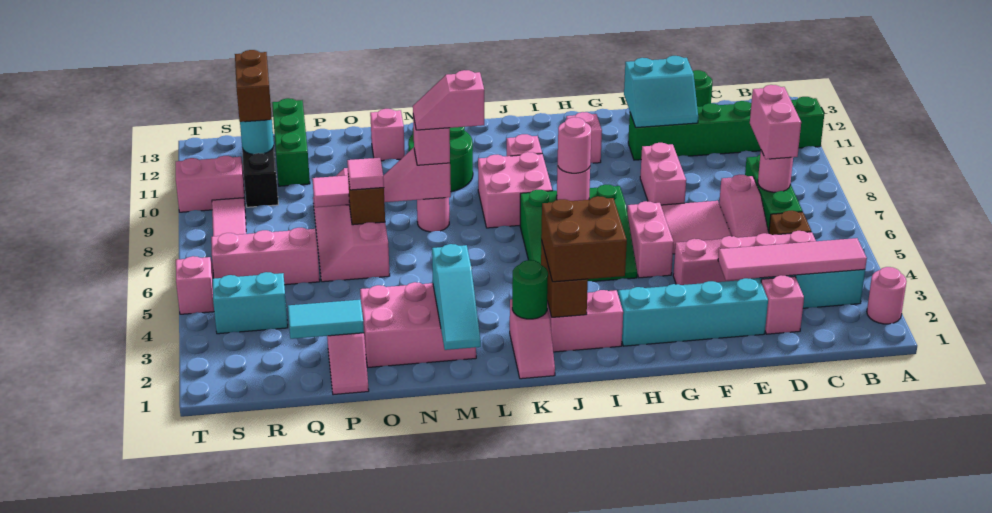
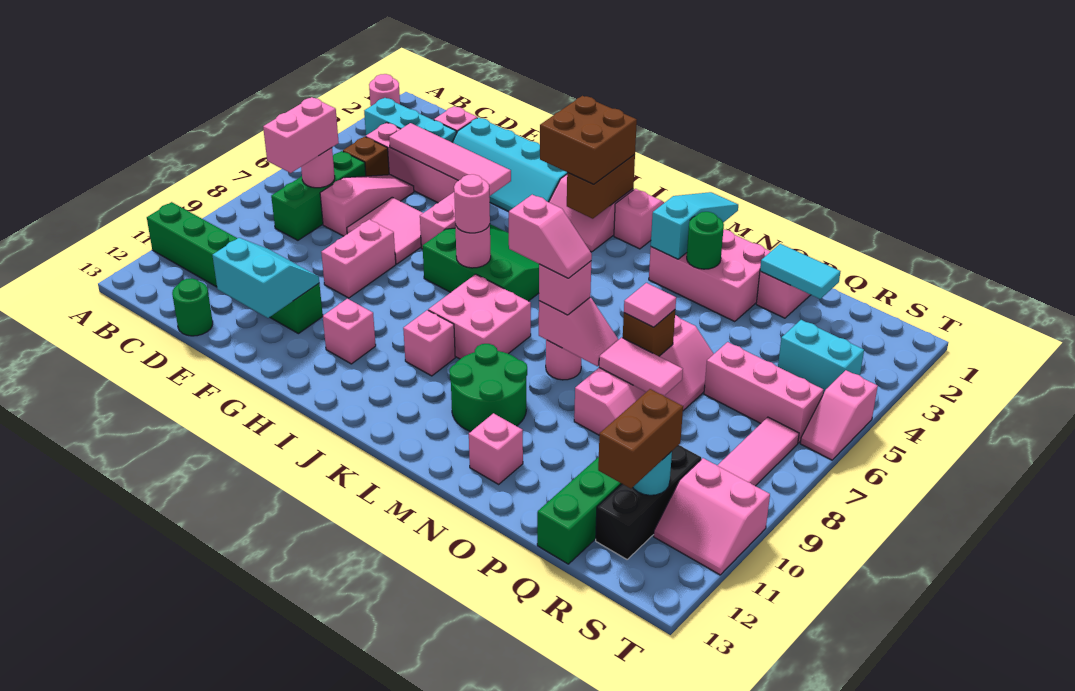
pink 1x4 tile [718,238,867,281] -> pink 1x4 tile moved to [389,123,511,196]
green 1x1 round brick [512,260,548,319] -> green 1x1 round brick moved to [687,212,724,269]

